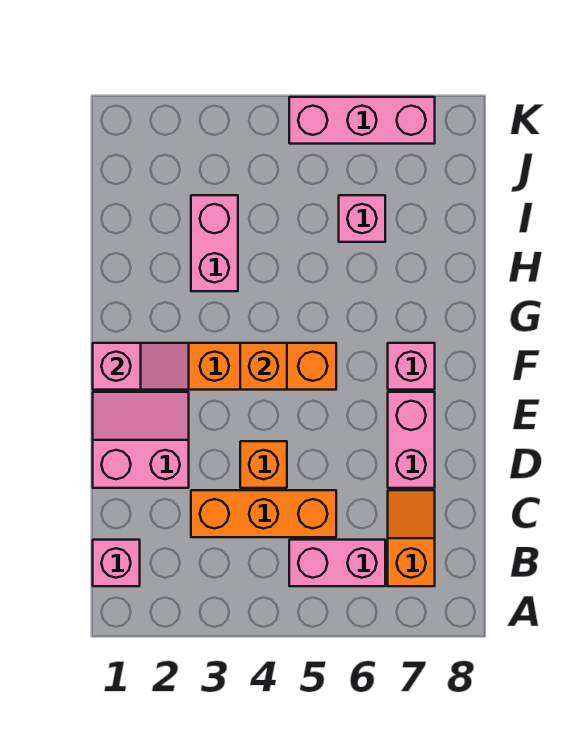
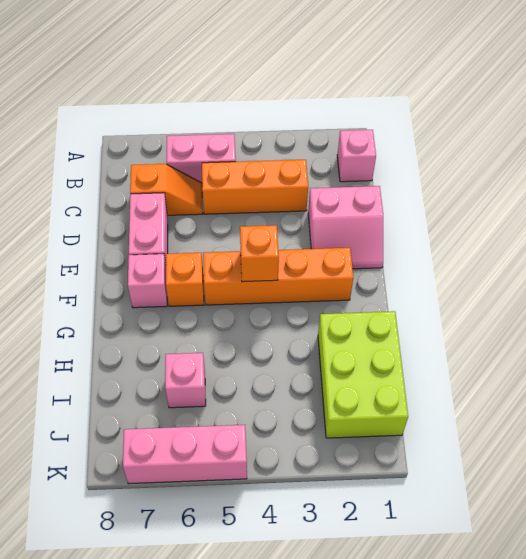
orange 1x2 slope [388,490,435,586] -> orange 1x2 slope turned to [130,164,203,215]
orange 1x1 brick [240,441,287,488] -> orange 1x1 brick moved to [166,253,204,306]
pink 1x2 slope [93,343,189,390] -> none
none -> lime 2x3 brick [318,311,408,438]
pink 1x2 brick [191,195,238,291] -> none

